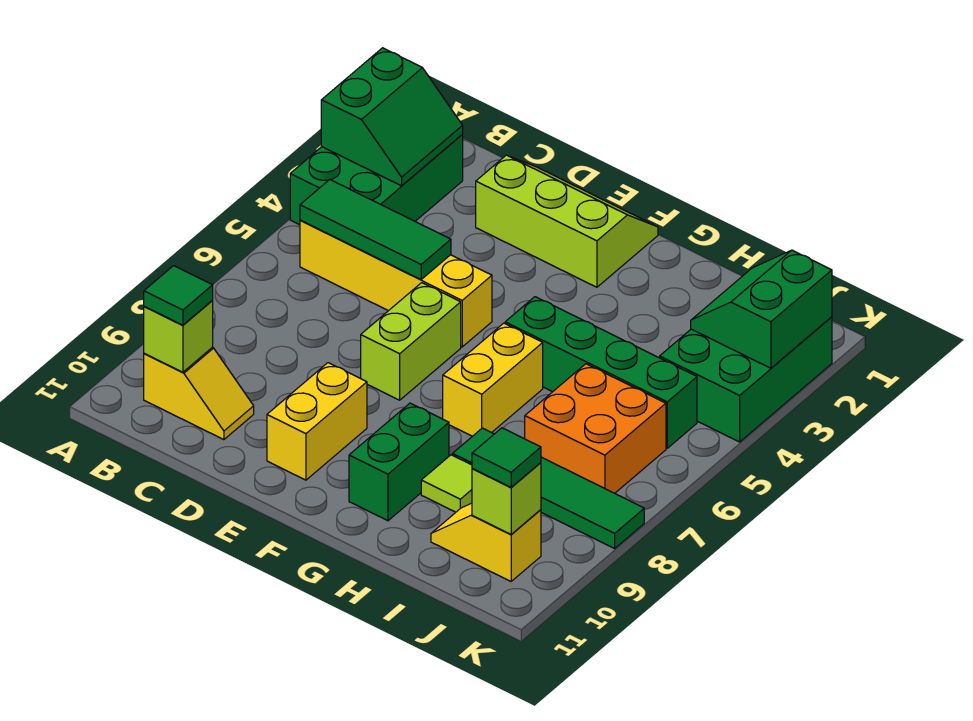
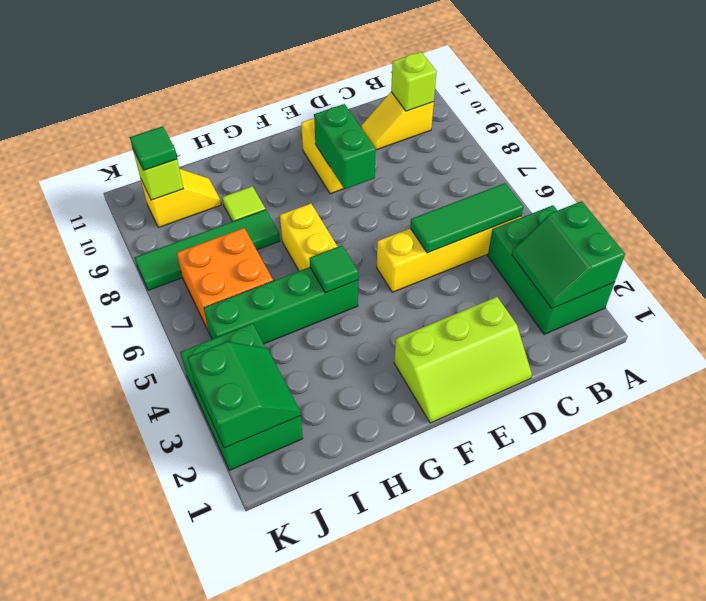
green 1x1 tile [144,266,213,325] -> green 1x1 tile moved to [309,245,358,293]
lime 1x2 brick [361,283,461,400] -> none
green 1x2 brick [349,403,449,521] -> green 1x2 brick moved to [314,104,376,189]

